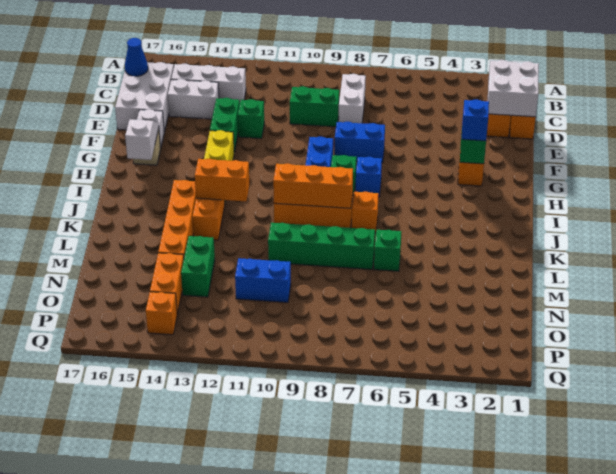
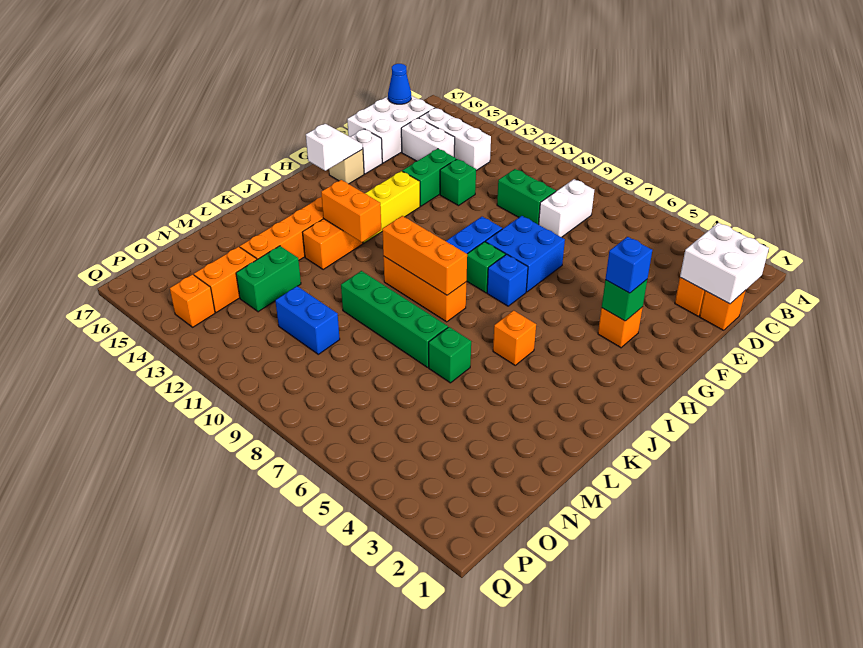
blue 1x2 brick [334,122,385,163] -> blue 2x2 brick [485,216,565,292]
orange 1x1 brick [352,191,379,232] -> orange 1x1 brick moved to [493,310,536,365]

